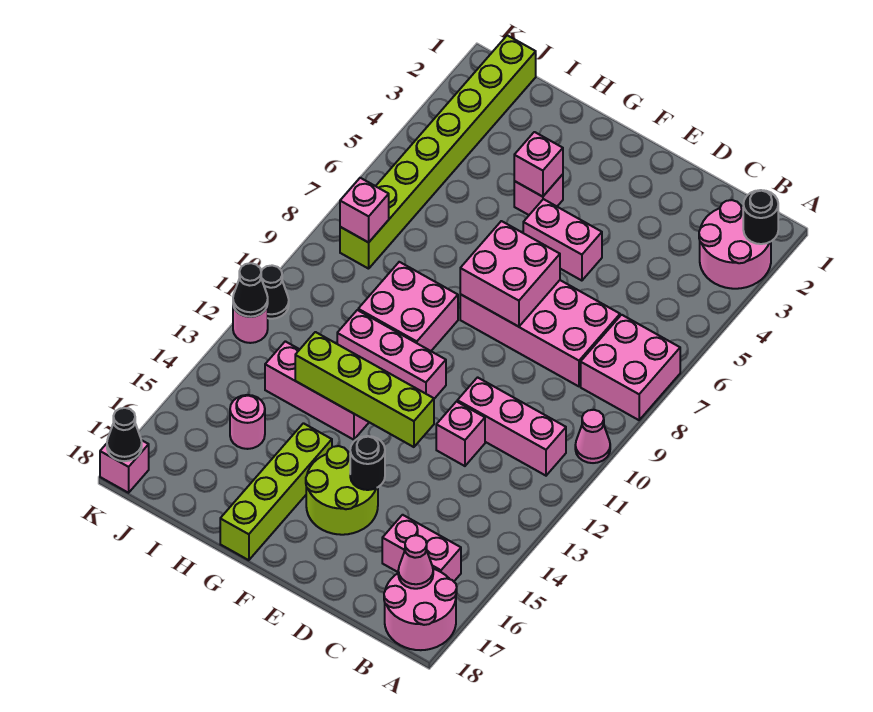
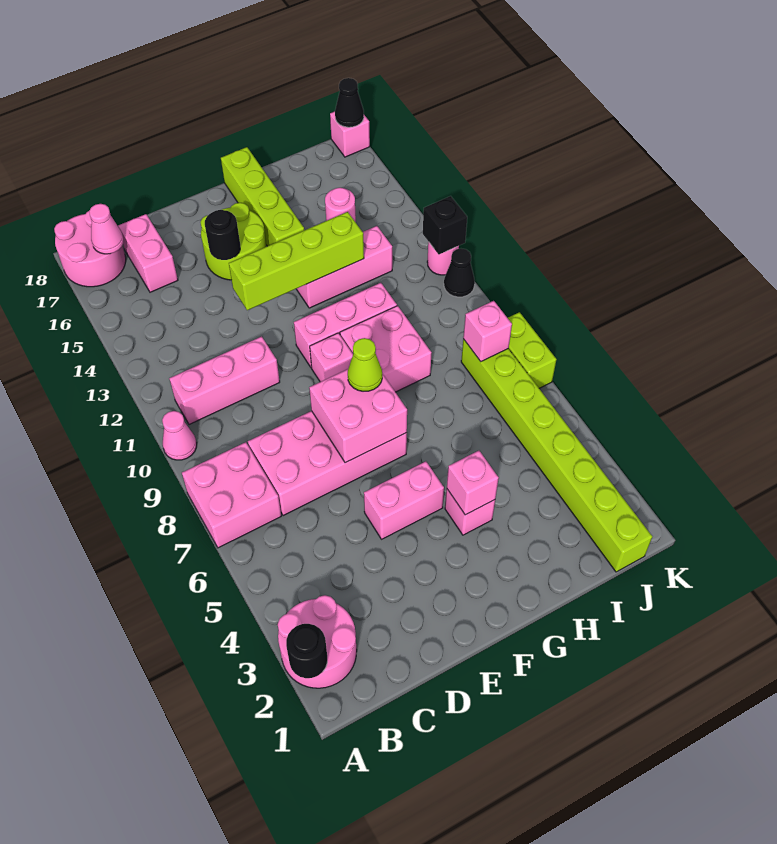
pink 1x2 brick [382,515,461,581] -> pink 1x2 brick turned to [118,214,178,292]
pink 1x1 brick [436,402,485,466] -> pink 1x1 brick moved to [310,333,353,382]
none -> lime 1x1 cone [348,338,382,391]
none -> lime 1x2 brick [508,312,557,388]
black 1x1 cone [233,263,268,317] -> black 1x1 brick [423,196,467,254]

